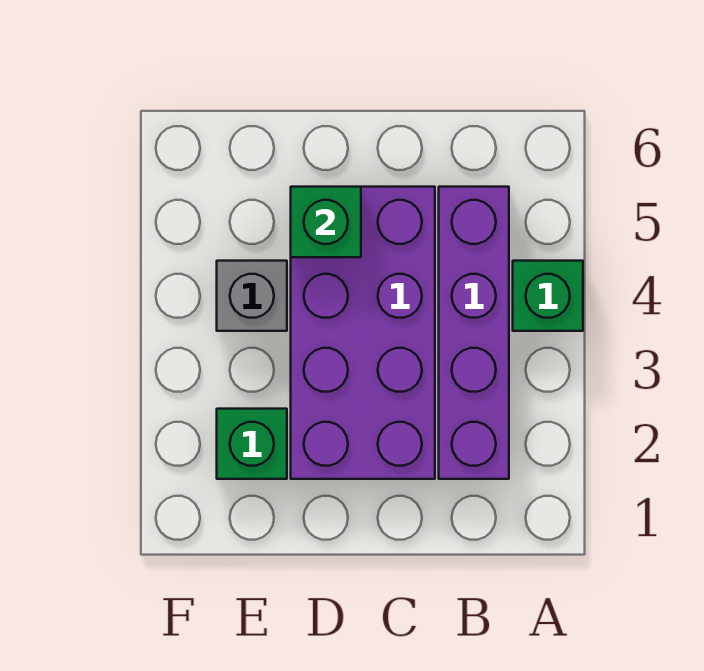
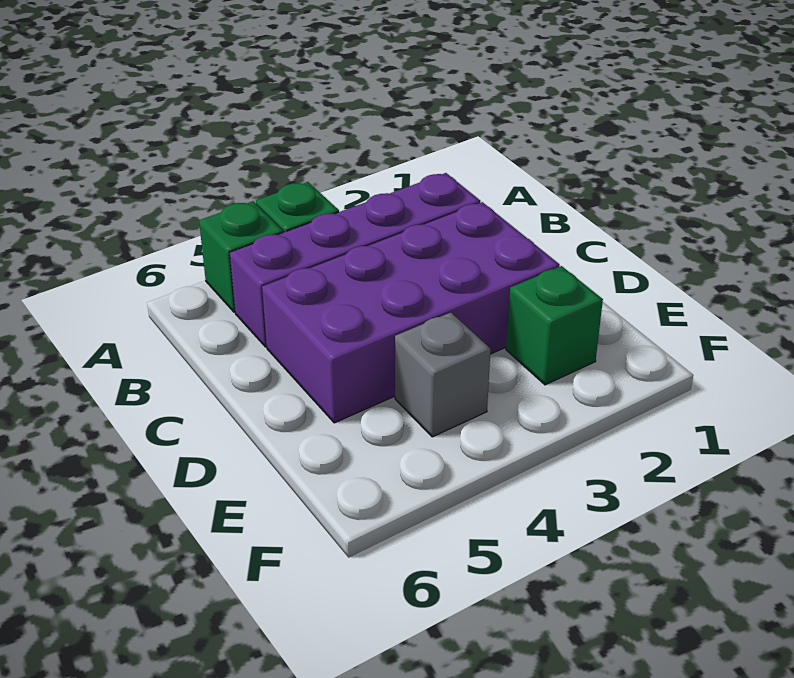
green 1x1 brick [291,187,361,257] -> green 1x1 brick moved to [199,201,283,312]

